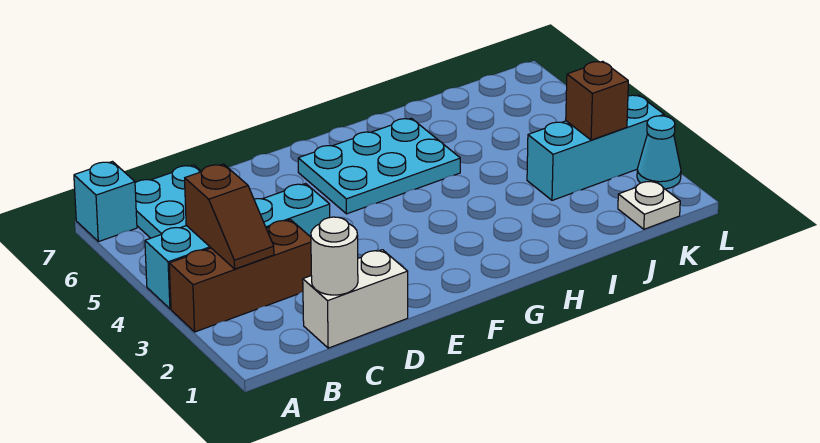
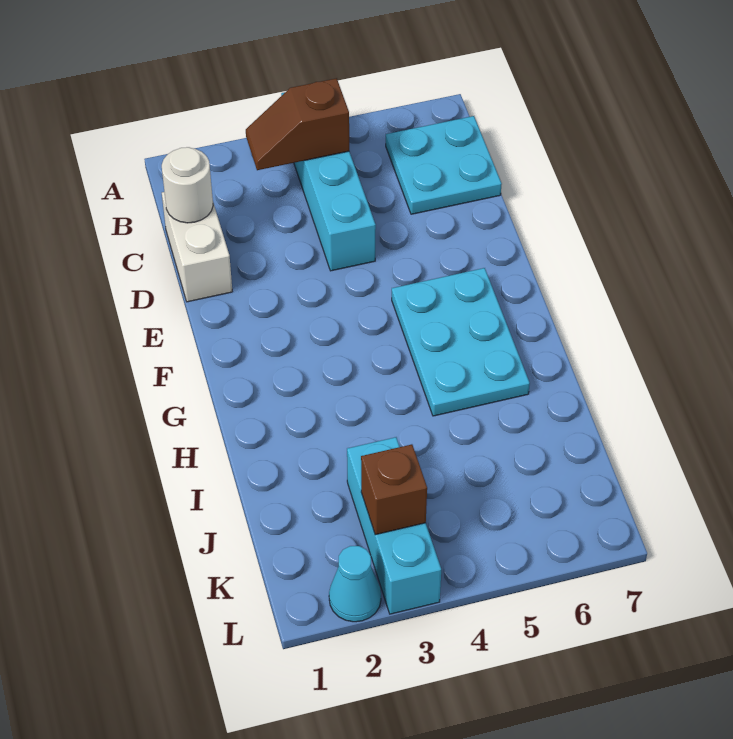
brown 1x3 brick [169,220,311,332] -> none
cyan 1x1 brick [74,162,137,242] -> none
white 1x1 plate [618,181,680,229] -> none

